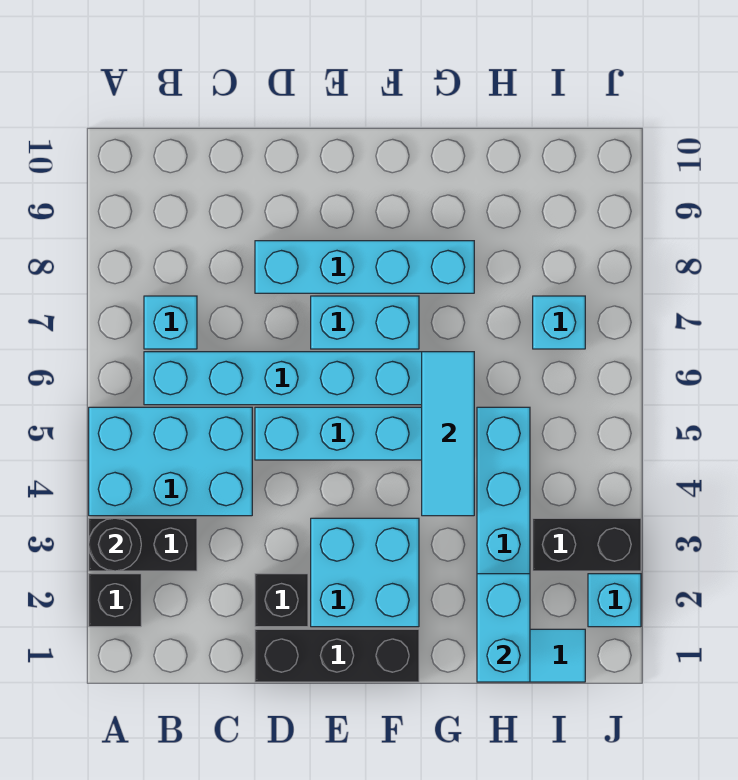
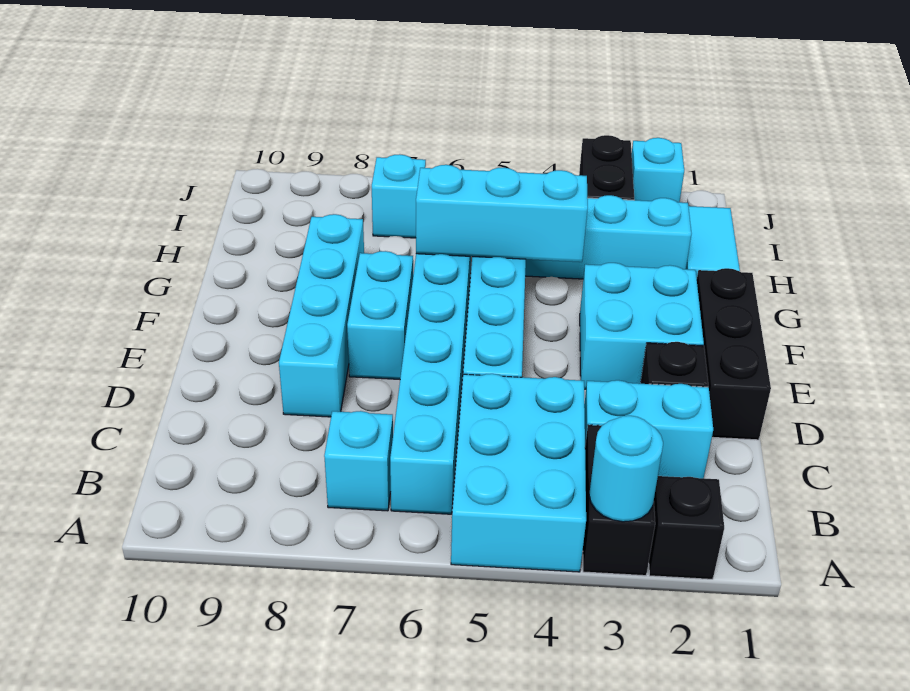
black 1x1 round brick [89,518,141,571] -> cyan 1x1 round brick [589,416,663,522]
cyan 1x3 tile [422,352,474,516] -> cyan 1x3 brick [416,165,588,262]
cyan 1x2 brick [477,574,530,682] -> cyan 1x2 brick moved to [584,380,713,478]

